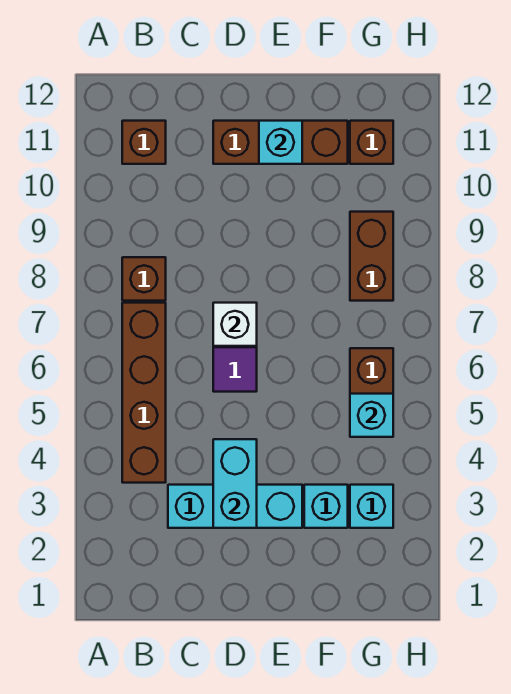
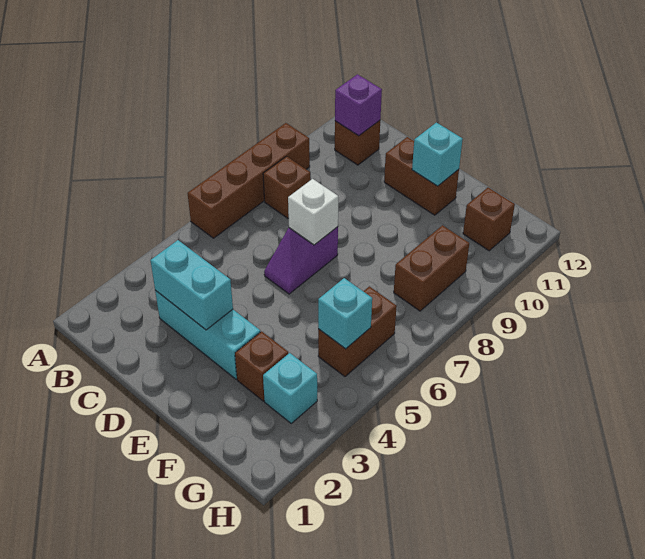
brown 1x4 brick [122,303,166,483] -> brown 1x4 brick moved to [188,123,310,238]
none -> purple 1x1 brick [335,74,382,136]
cyan 1x2 brick [213,439,257,528] -> cyan 1x2 brick turned to [150,240,233,330]
brown 1x3 brick [213,121,348,164] -> brown 1x2 brick [384,137,459,215]
cyan 1x1 brick [304,485,348,528] -> brown 1x1 brick [235,331,288,401]

